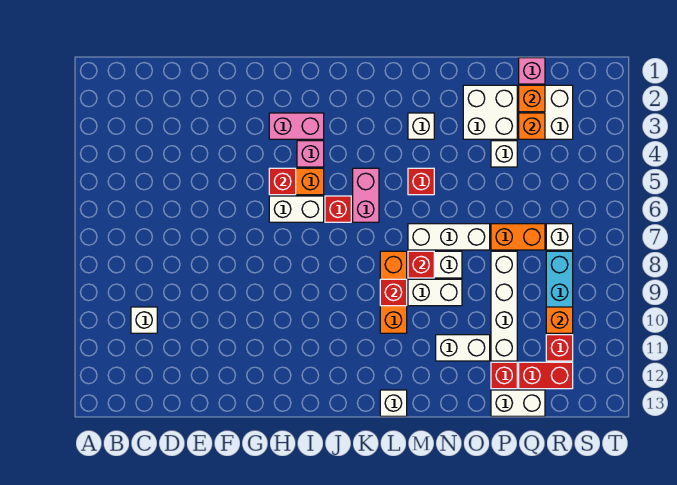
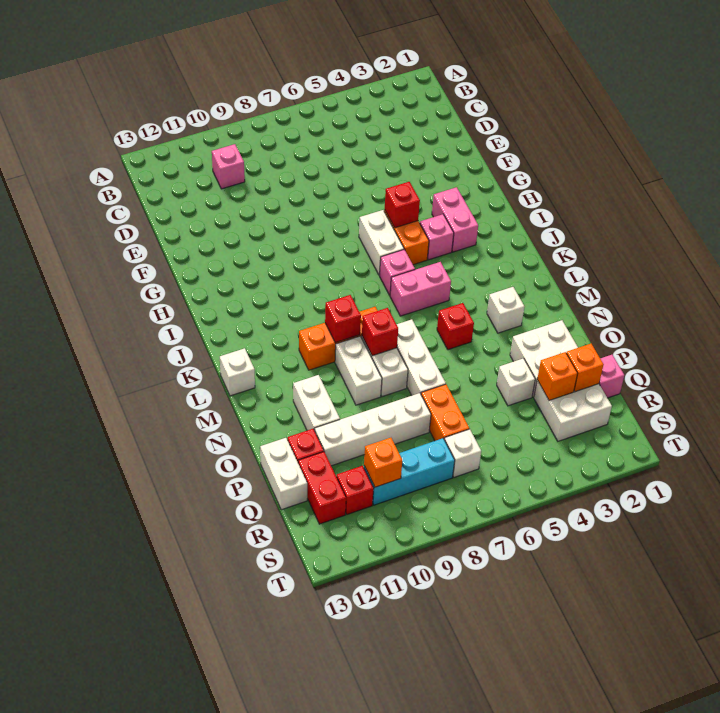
white 1x1 brick [131,307,157,333] -> pink 1x1 brick [212,144,245,189]
red 1x1 brick [325,196,351,222] -> pink 1x1 brick [380,250,415,295]

